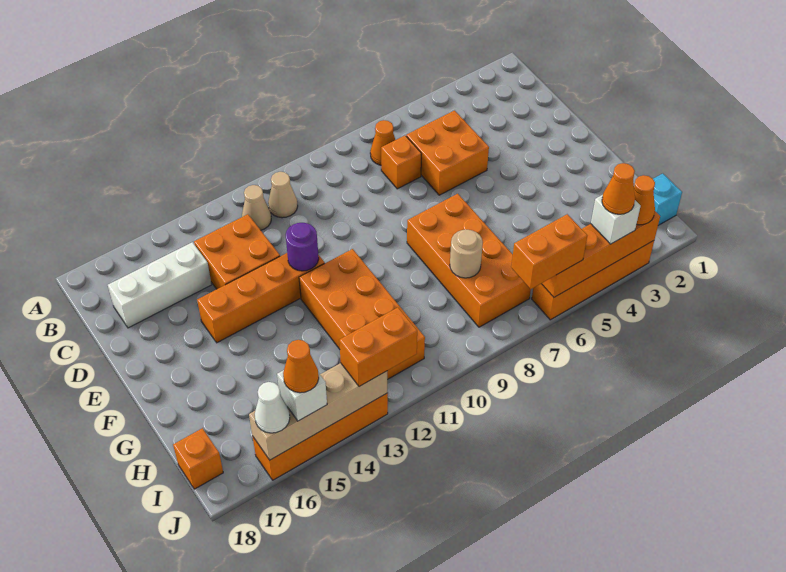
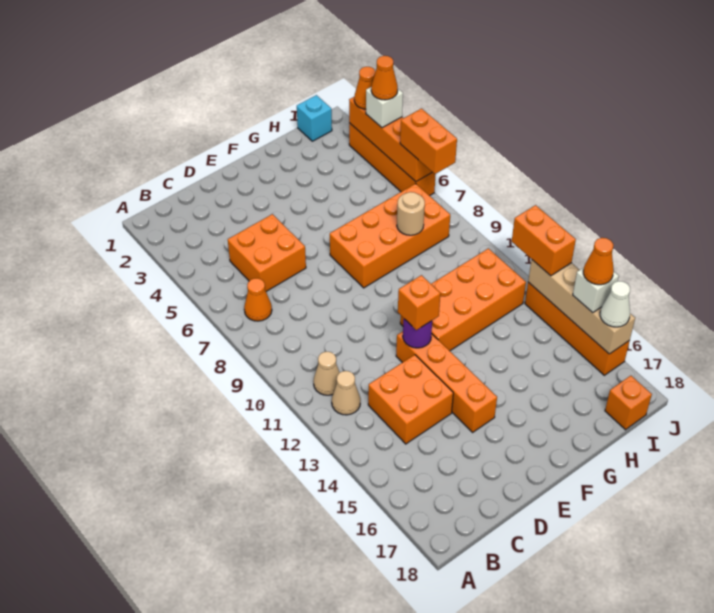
orange 1x1 brick [381,136,422,189] -> orange 1x1 brick moved to [398,275,440,330]
white 1x3 brick [108,242,212,328] -> none

